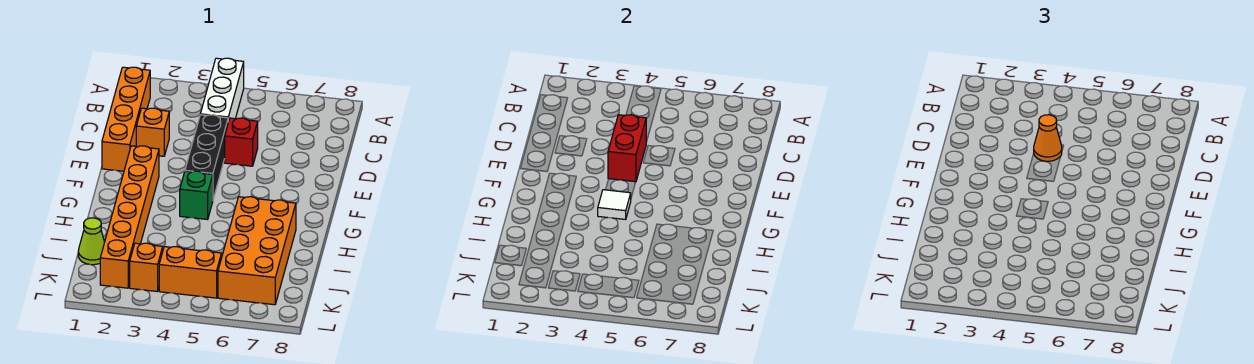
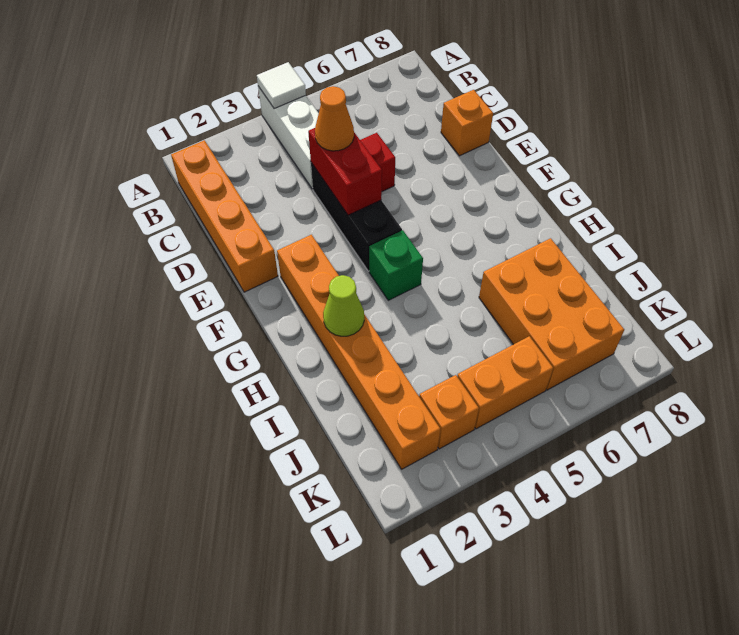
orange 1x1 brick [136,108,169,156] -> orange 1x1 brick moved to [441,90,493,156]
white 1x1 tile [598,190,631,219] -> white 1x1 tile moved to [257,62,306,109]
orange 2x4 brick [218,197,296,305] -> orange 2x3 brick [479,238,624,390]
lime 1x1 cone [78,218,105,265] -> lime 1x1 cone moved to [323,275,364,336]

